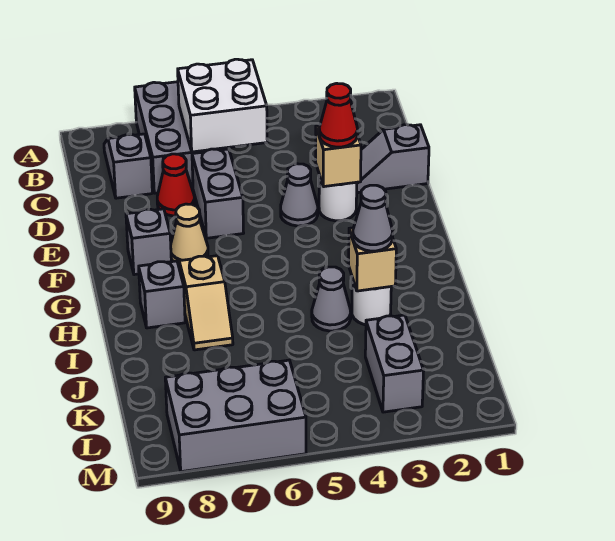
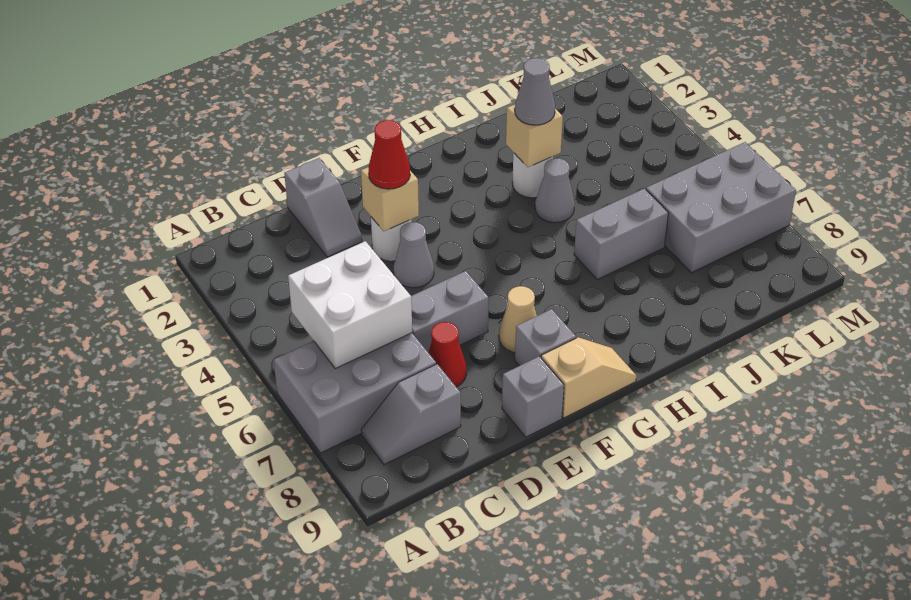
tan 1x2 slope [179,256,233,350] -> tan 1x2 slope moved to [541,337,636,418]
grey 1x1 brick [139,261,185,328] -> grey 1x1 brick moved to [502,356,564,437]
grey 1x2 brick [365,315,424,412] -> grey 1x2 brick moved to [574,189,668,279]
grey 2x3 brick [165,360,306,472] -> grey 2x3 brick turned to [646,142,796,273]

